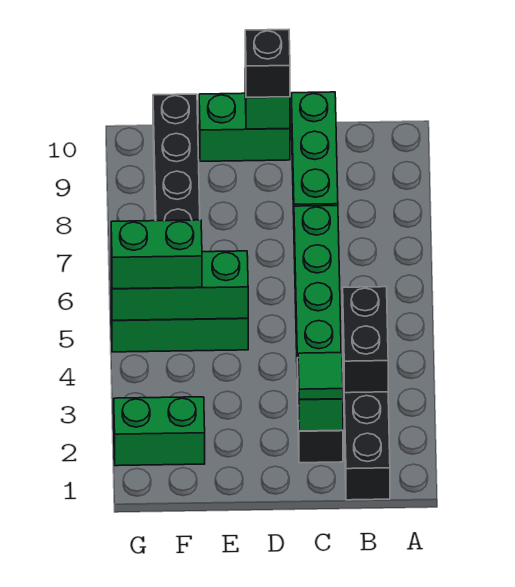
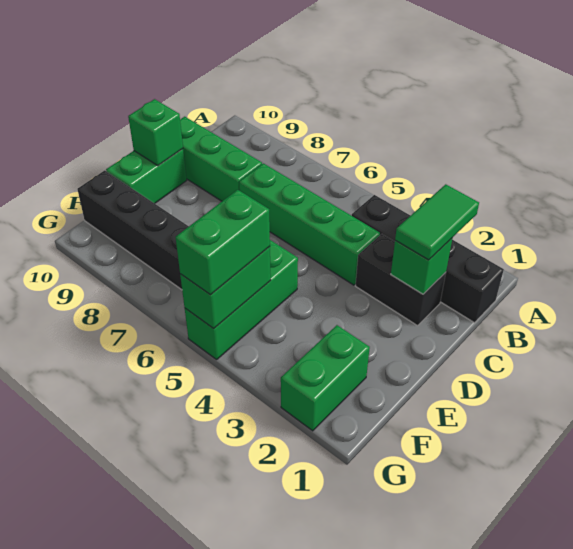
black 1x2 brick [343,287,388,393] -> none
green 1x1 tile [298,353,343,399] -> green 1x2 tile [395,184,479,260]
black 1x1 brick [245,30,290,98] -> none
green 1x3 brick [111,251,248,320] -> green 1x2 brick [180,246,271,329]

